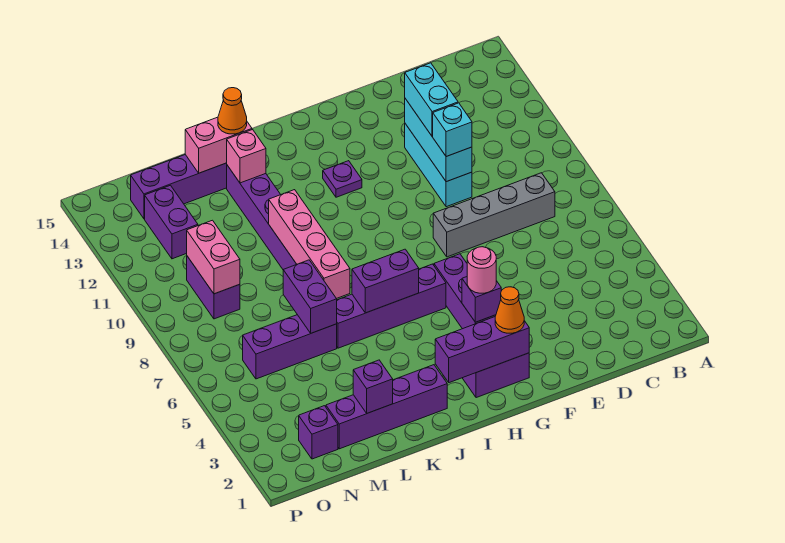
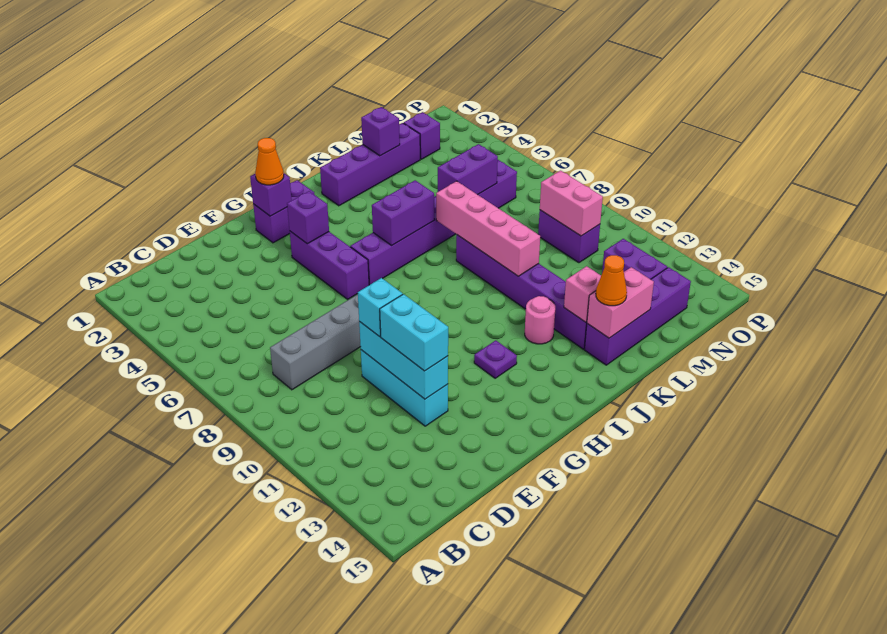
purple 1x3 brick [435,317,529,383] -> purple 1x1 brick [250,173,292,216]
pink 1x1 round brick [467,247,496,293] -> pink 1x1 round brick moved to [525,296,555,344]
purple 1x2 brick [283,260,337,333] -> purple 1x2 brick turned to [438,144,498,195]

